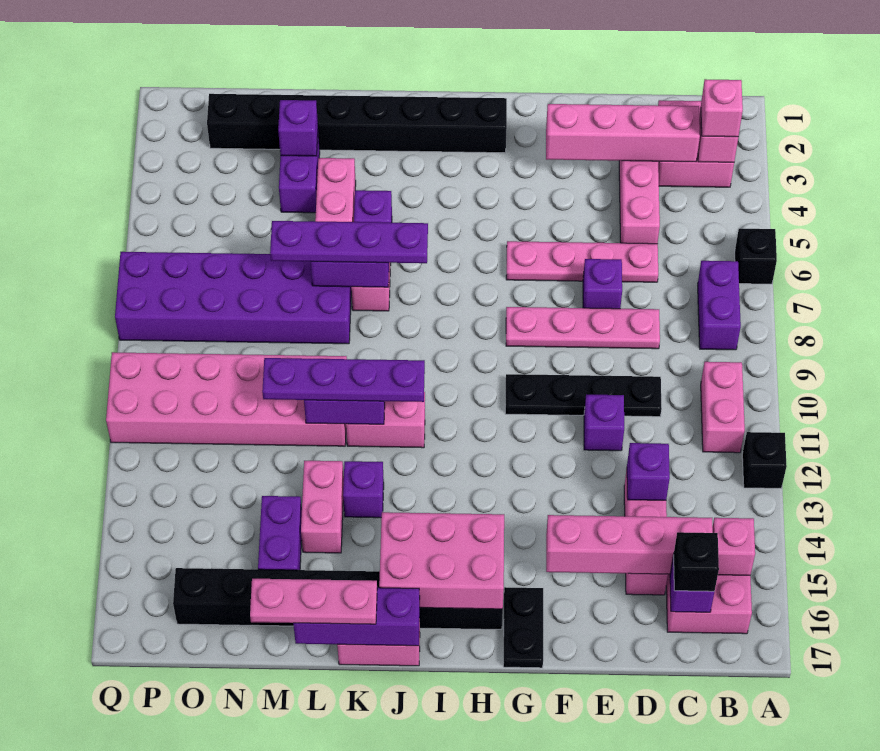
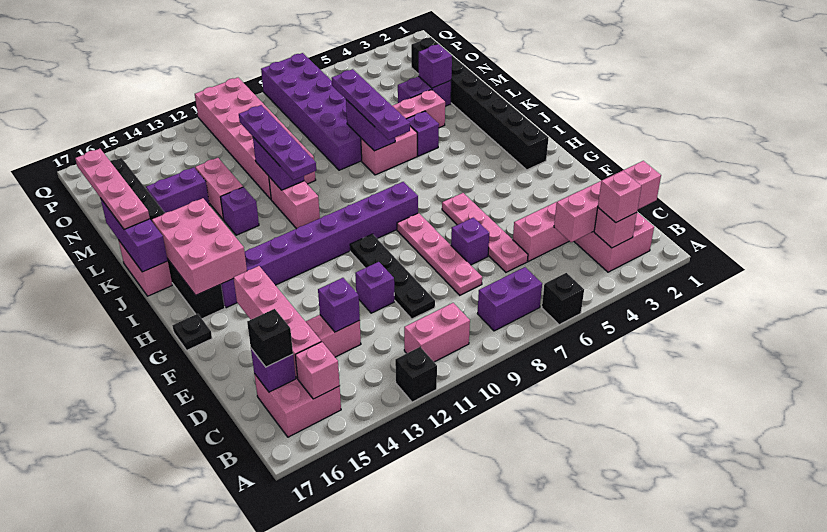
pink 1x4 brick [546,104,700,162] -> pink 1x4 brick turned to [554,161,661,242]
black 1x2 plate [503,587,543,668] -> black 1x1 plate [172,314,212,350]
none -> purple 1x8 brick [221,182,418,308]
pink 1x3 plate [250,579,377,624] -> pink 1x4 plate [75,149,150,229]
pink 1x2 brick [301,461,344,553] -> pink 1x2 brick turned to [195,158,243,220]

